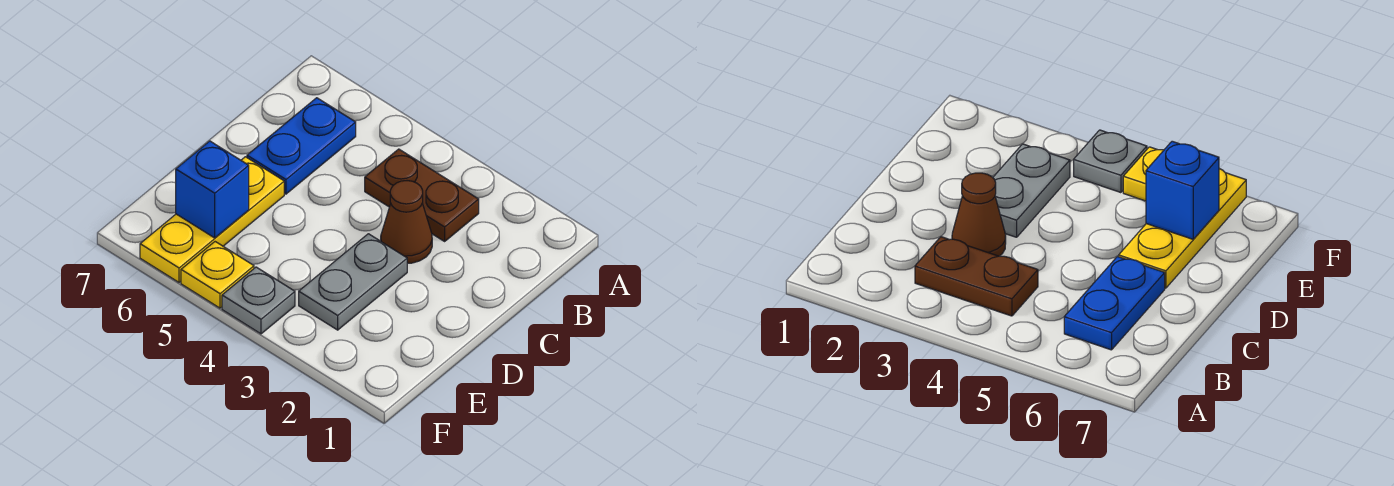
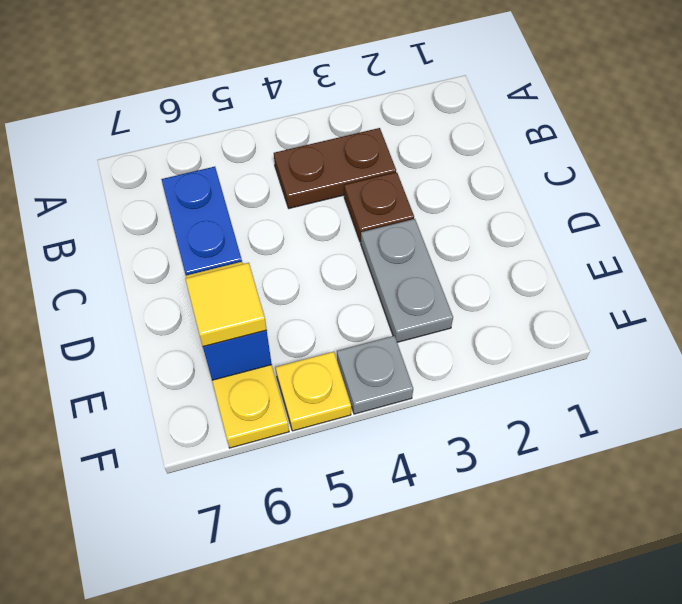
brown 1x1 cone [381,181,432,263] -> brown 1x1 plate [344,172,414,242]
none -> yellow 1x1 tile [186,263,267,346]

